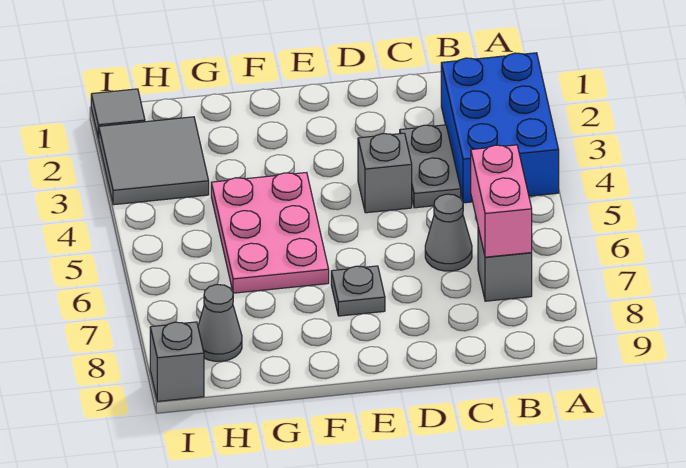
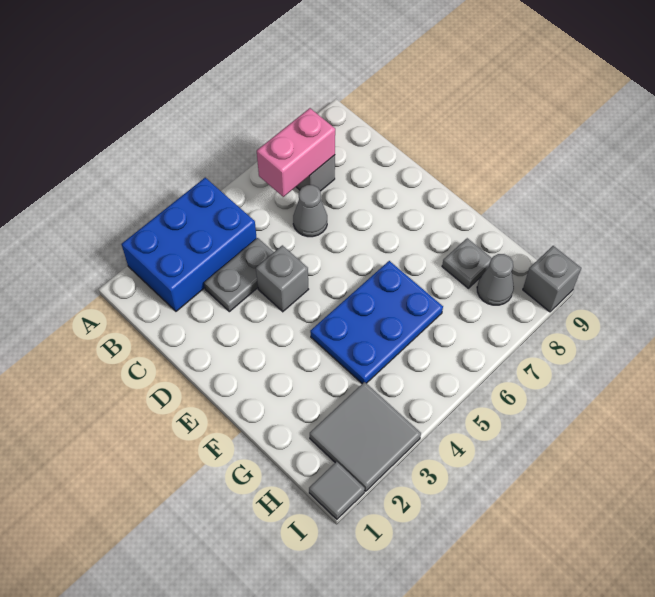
grey 1x1 plate [331,266,385,316] -> grey 1x1 plate moved to [442,238,492,288]
pink 2x3 plate [211,173,329,293] -> blue 2x3 plate [310,261,443,384]

